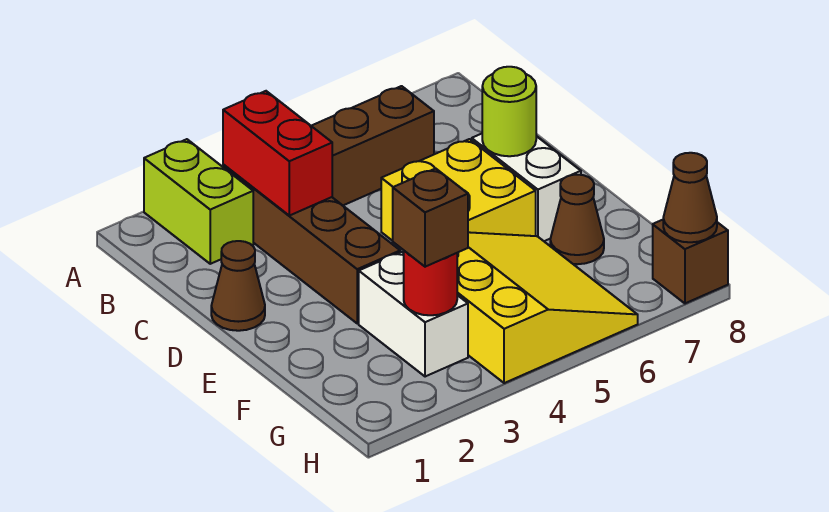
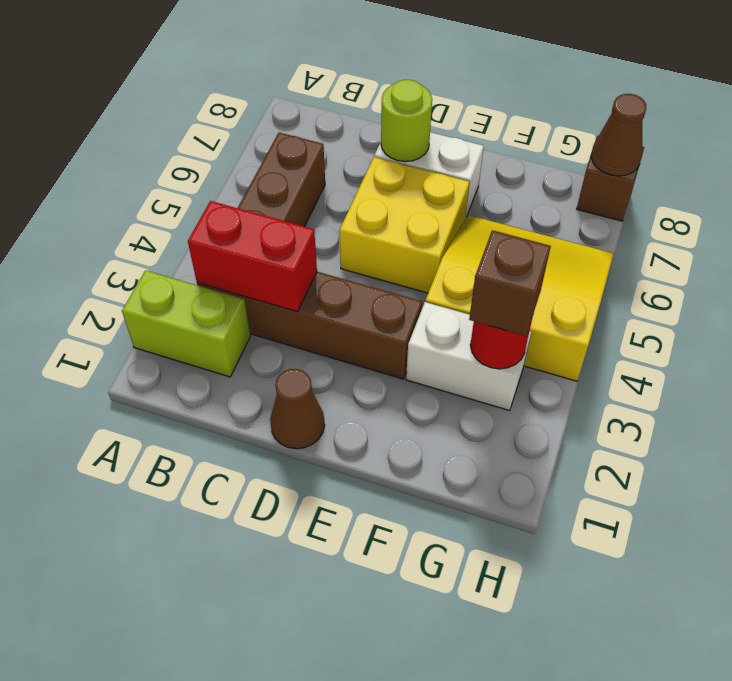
brown 1x1 cone [550,175,604,264] -> none

